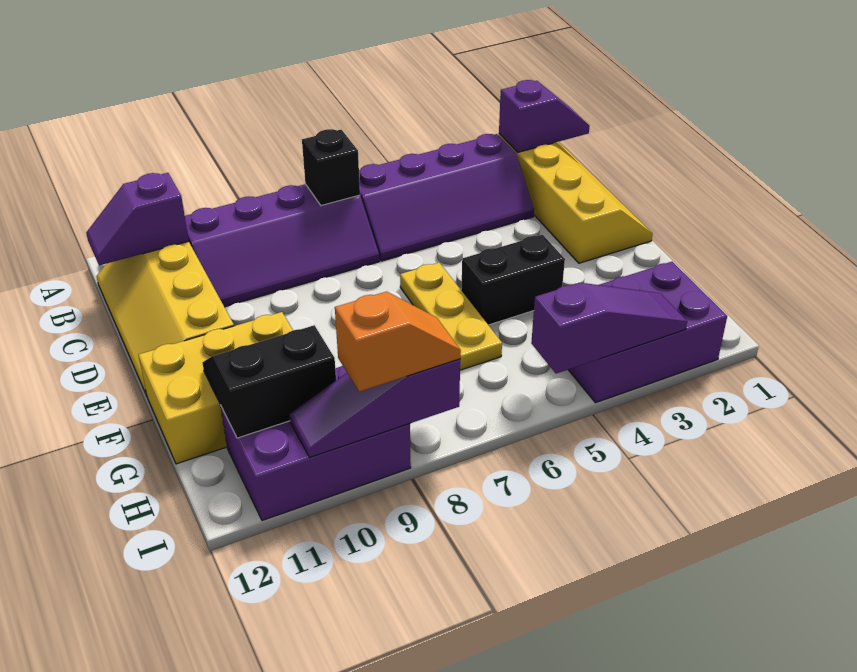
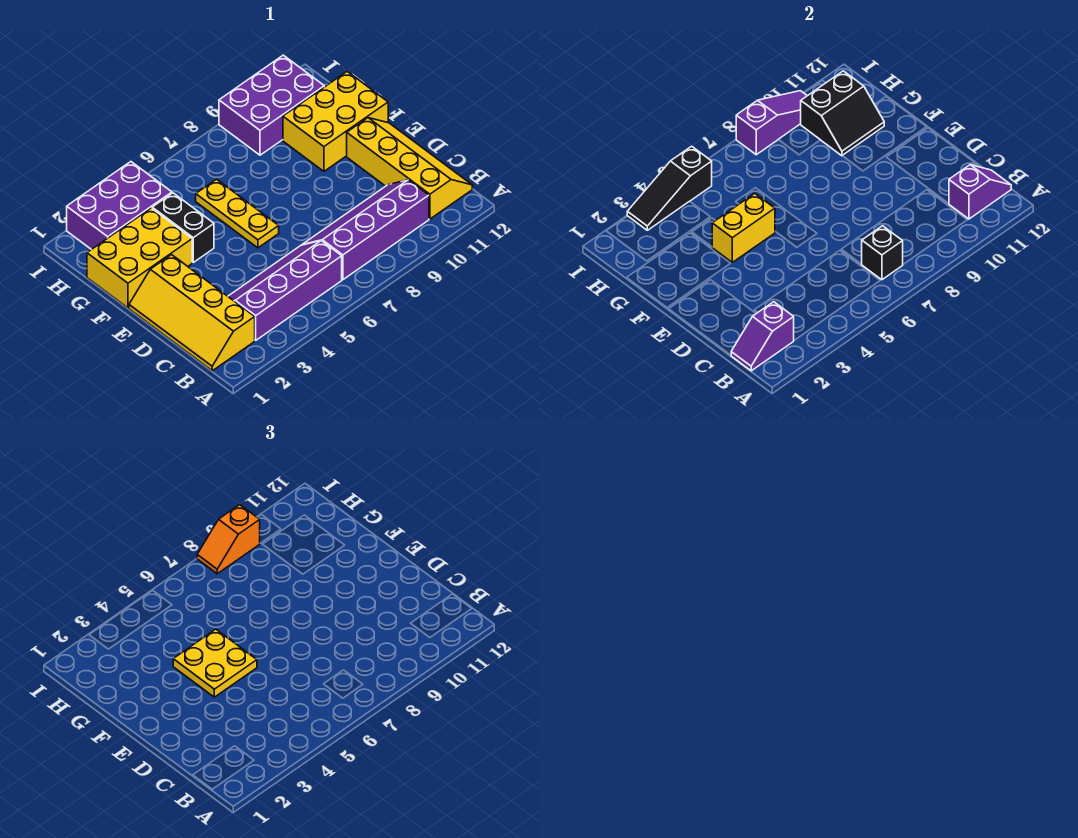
none -> yellow 2x2 plate [173,629,257,697]
none -> yellow 2x3 brick [87,208,192,308]
black 1x2 brick [461,235,565,325] -> black 1x2 brick turned to [152,193,214,262]
none -> yellow 1x2 brick [712,193,775,262]
purple 1x3 slope [531,283,687,374] -> black 1x3 slope [627,146,712,230]

